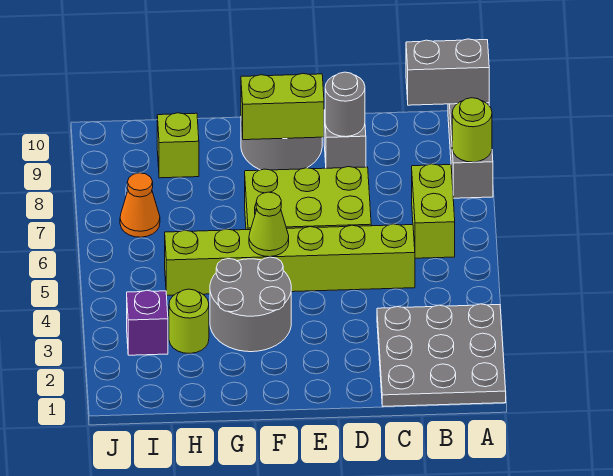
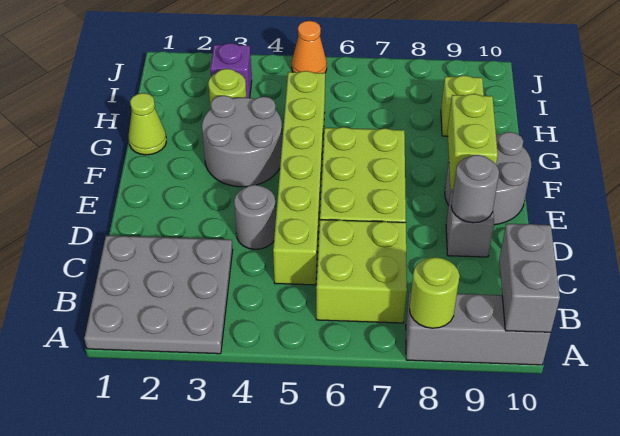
lime 1x2 brick [412,164,455,258] -> lime 2x2 brick [316,220,407,323]
none -> grey 1x1 round brick [234,185,276,249]
lime 1x1 cone [249,192,289,257] -> lime 1x1 cone moved to [129,93,166,155]
orange 1x1 cone [120,173,160,237] -> orange 1x1 cone moved to [292,21,327,73]

